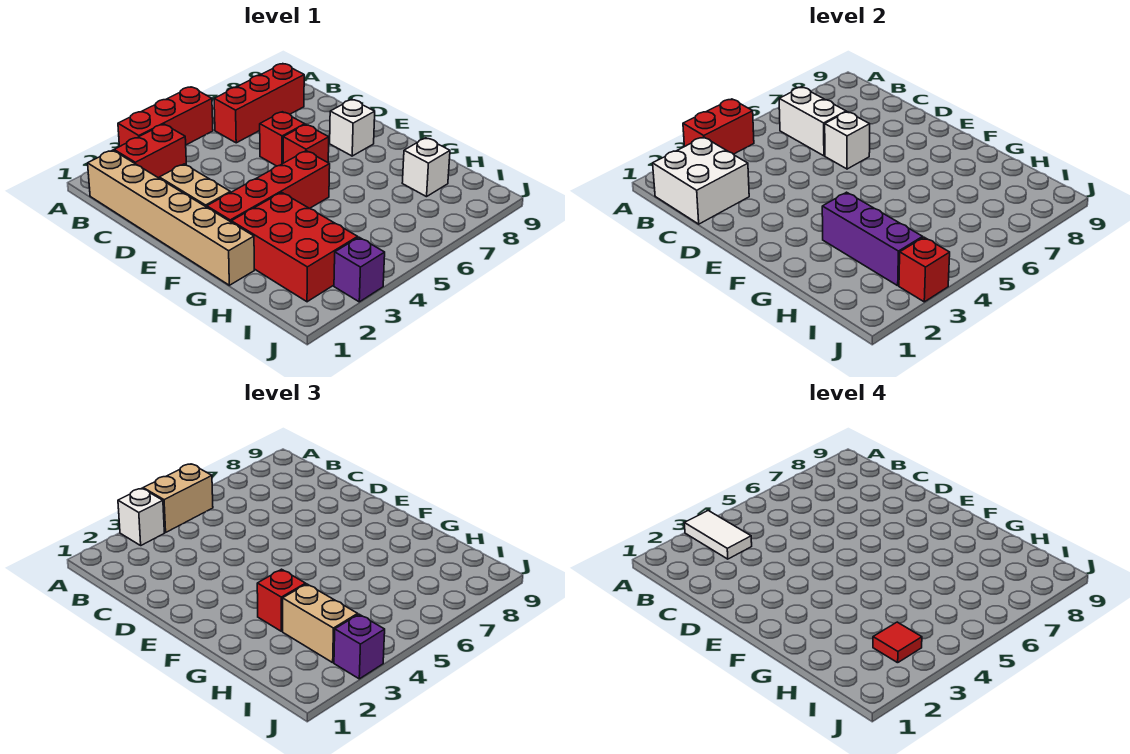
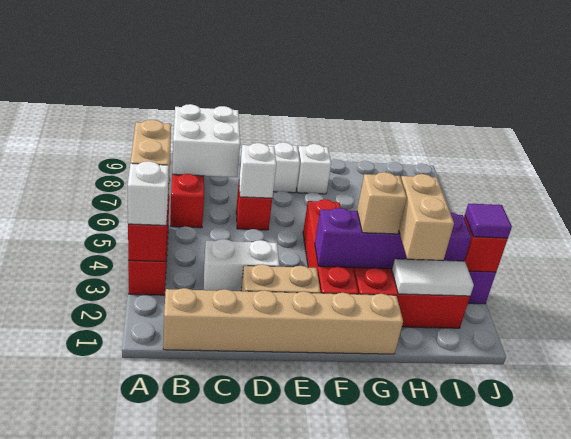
white 1x2 tile [684,511,752,559] -> white 1x2 tile moved to [392,259,474,296]
white 2x2 brick [653,137,749,224] -> white 2x2 brick moved to [172,104,240,177]
red 1x2 brick [114,124,186,178] -> none
white 1x2 brick [779,87,846,156] -> white 1x2 brick moved to [204,239,279,291]
red 1x1 brick [283,125,329,163] -> none
purple 1x3 brick [822,192,923,286] -> purple 1x4 brick [315,208,472,269]
red 1x1 brick [257,569,306,631] -> tan 1x1 brick [357,172,407,234]
tan 1x2 brick [283,584,358,663] -> tan 1x2 brick turned to [399,174,454,260]
white 1x1 brick [402,138,450,197] -> white 1x1 brick moved to [297,144,331,194]
red 1x1 tile [873,622,922,663] -> none
purple 1x1 brick [334,614,385,679] -> purple 1x1 tile [465,204,512,238]

